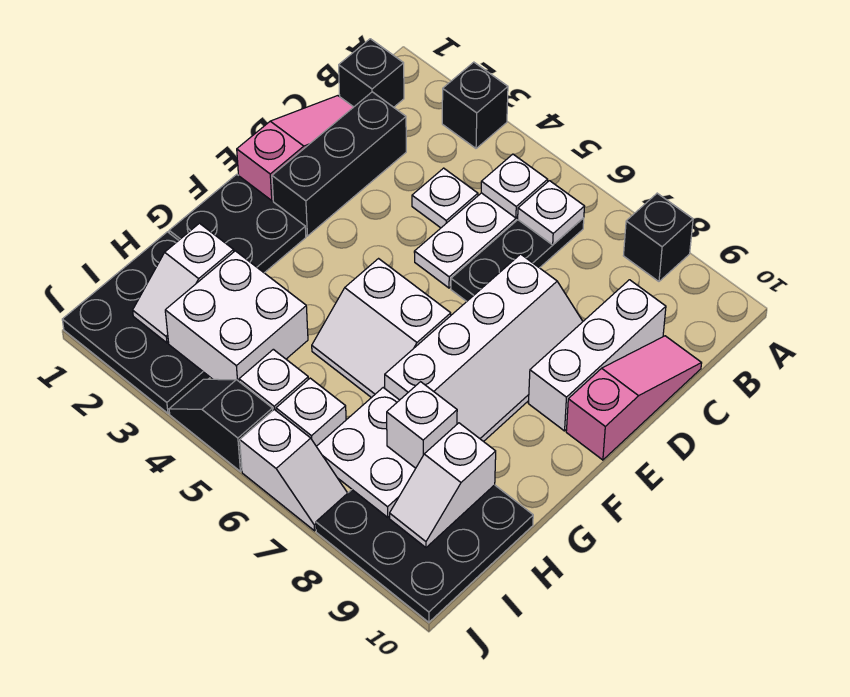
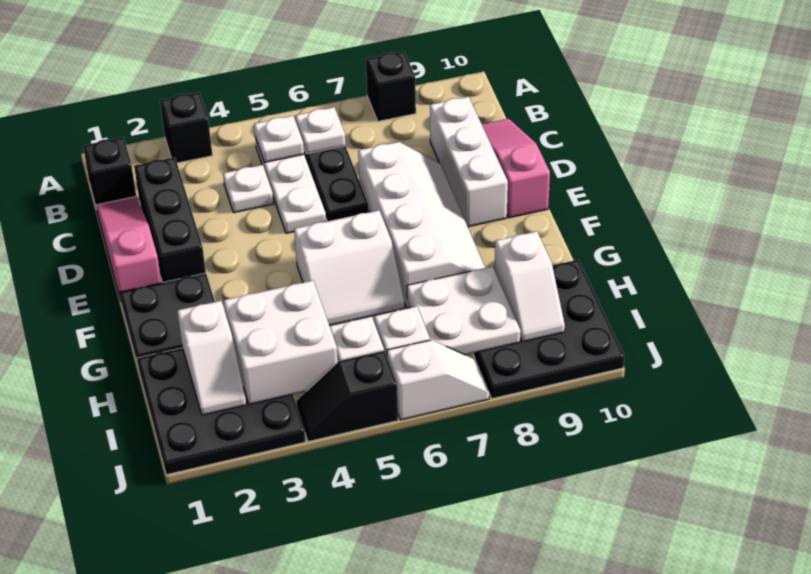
white 1x1 brick [387,382,457,468] -> none

